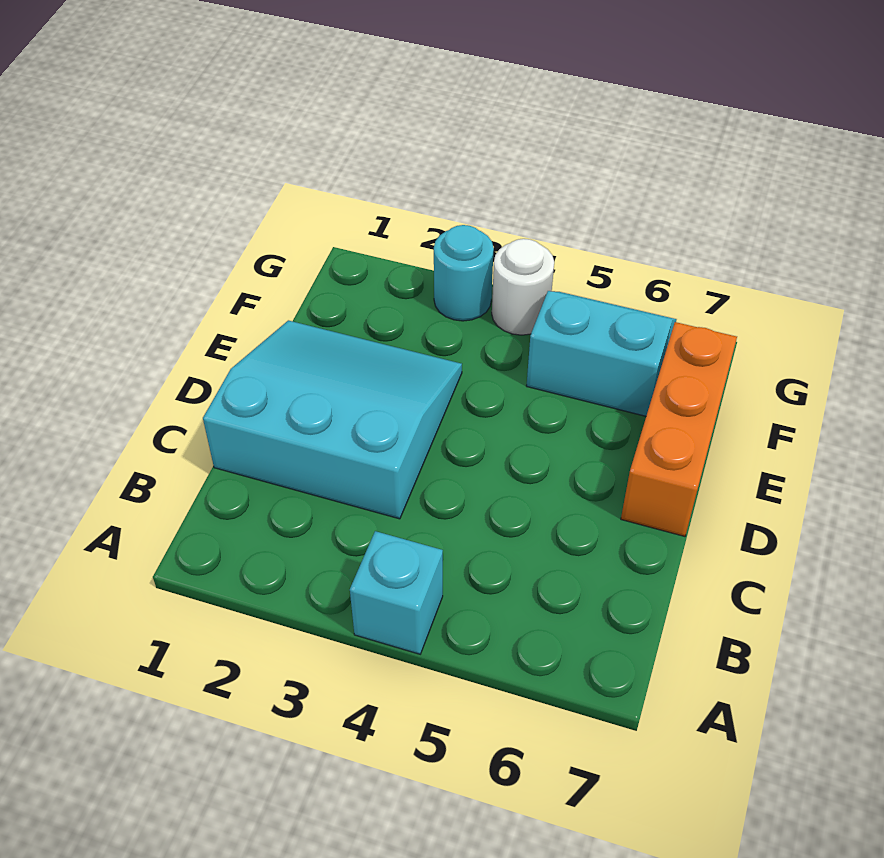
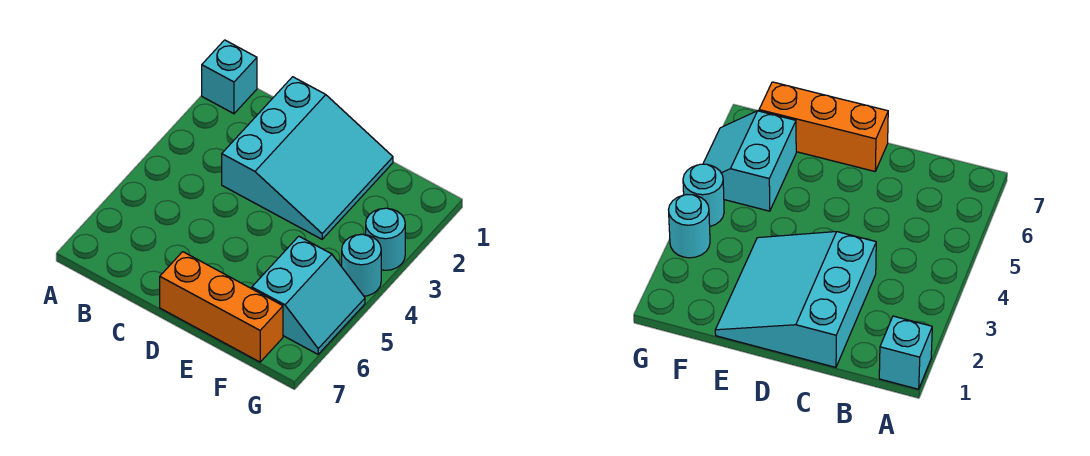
cyan 1x1 brick [350,531,443,654] -> cyan 1x1 brick moved to [202,40,257,114]
white 1x1 round brick [492,239,554,335] -> cyan 1x1 round brick [342,234,381,296]

